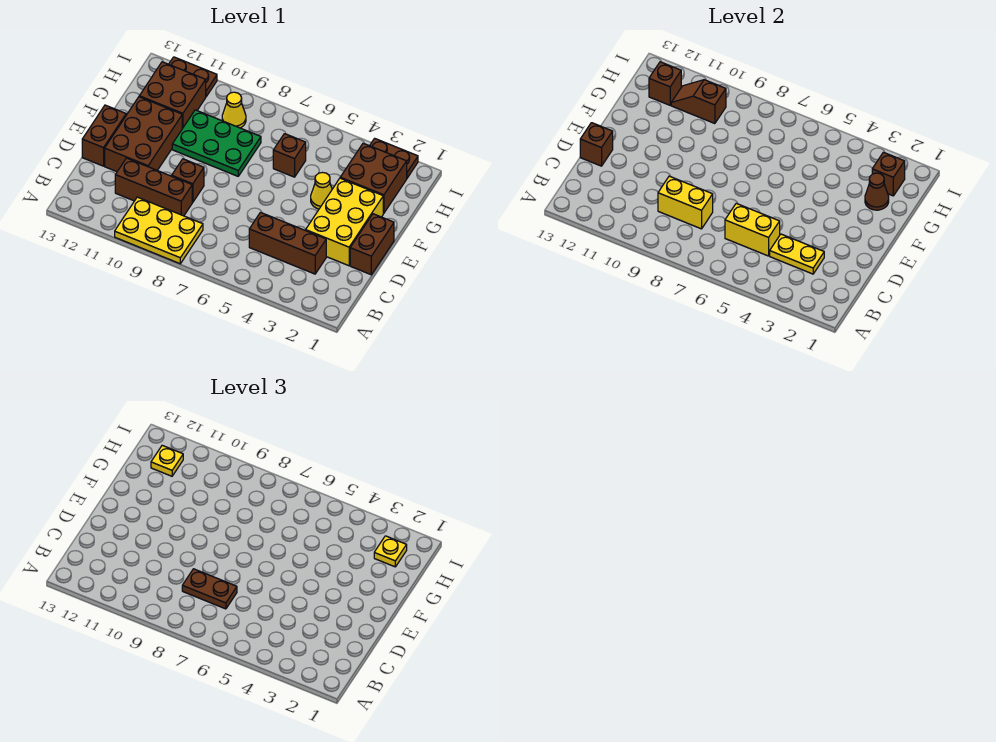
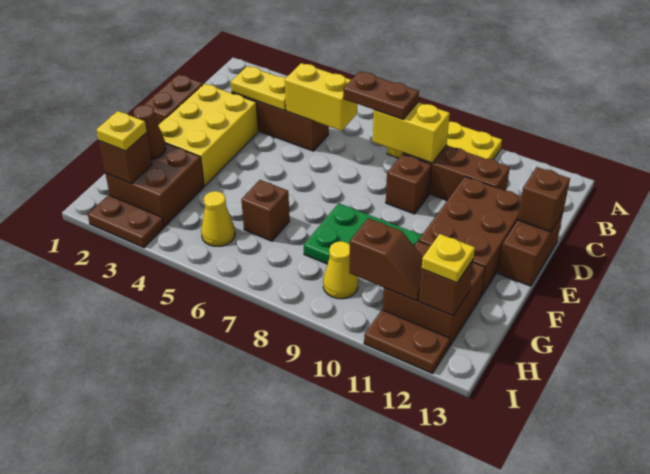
yellow 1x1 cone [311,172,332,209] -> yellow 1x1 cone moved to [201,191,235,246]

